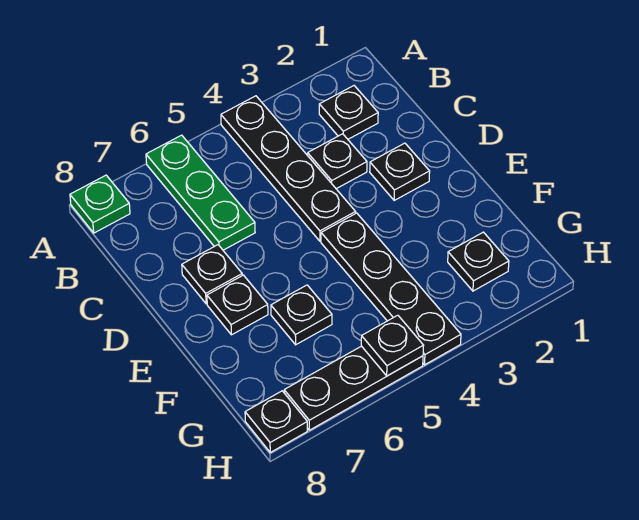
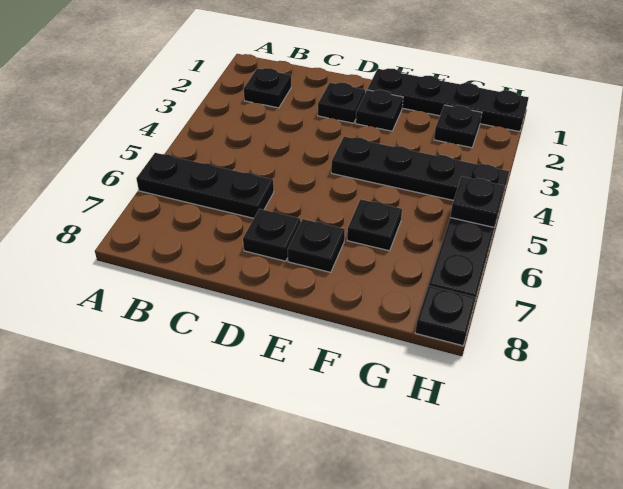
black 1x4 plate [221,96,356,241] -> black 1x4 plate moved to [367,68,529,132]
green 1x3 plate [146,135,255,250] -> black 1x3 plate [136,153,274,218]
green 1x1 plate [70,175,130,233] -> none
black 1x1 plate [308,134,367,189] -> black 1x1 plate moved to [356,90,403,131]

